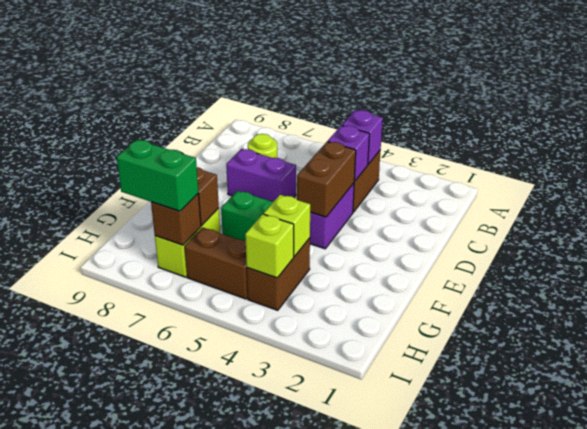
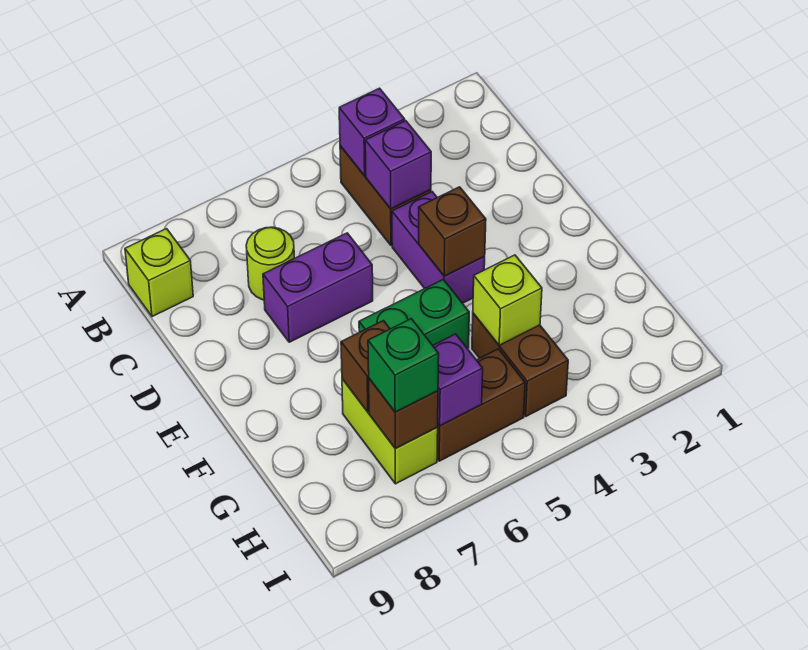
brown 1x2 brick [297,142,356,217] -> brown 1x1 brick [419,187,486,276]
lime 1x1 brick [245,214,294,278] -> lime 1x1 brick moved to [125,229,193,317]
none -> purple 1x1 brick [433,334,483,426]
green 1x2 brick [117,140,198,211] -> green 1x1 brick [368,319,439,412]

